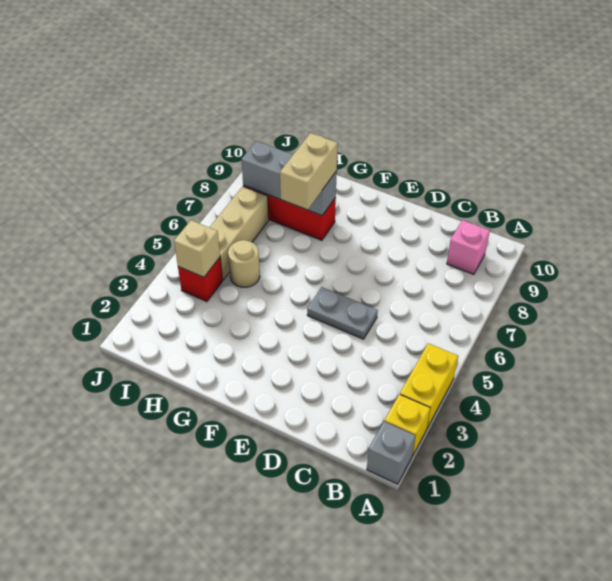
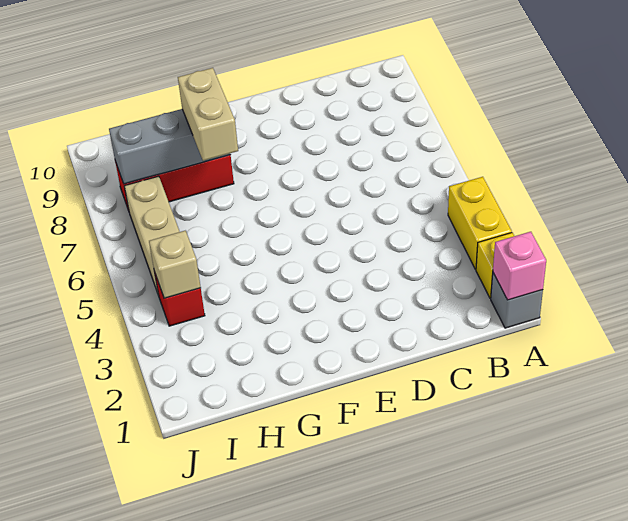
pink 1x1 brick [447,220,490,274] -> pink 1x1 brick moved to [493,232,546,300]
grey 1x2 plate [307,287,378,339] -> none
tan 1x1 round brick [228,240,260,287] -> none

